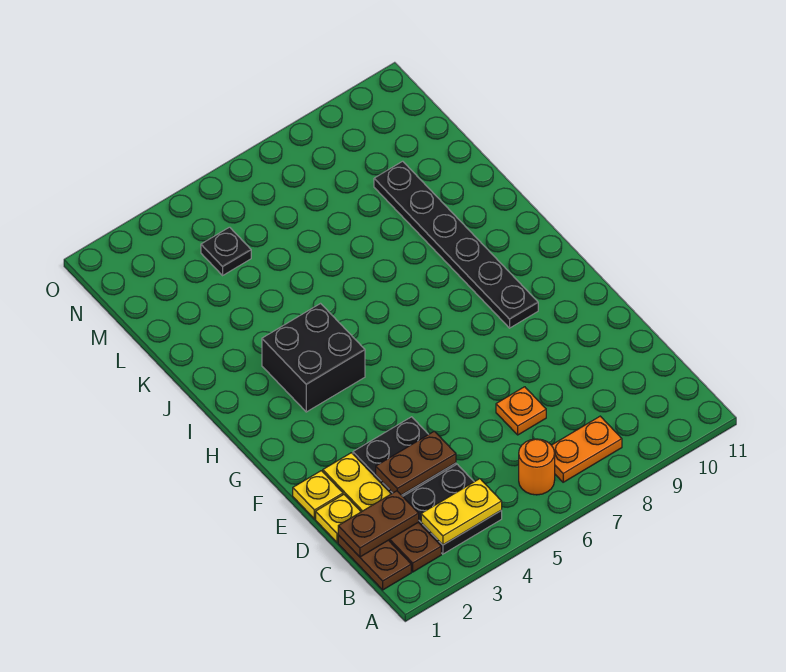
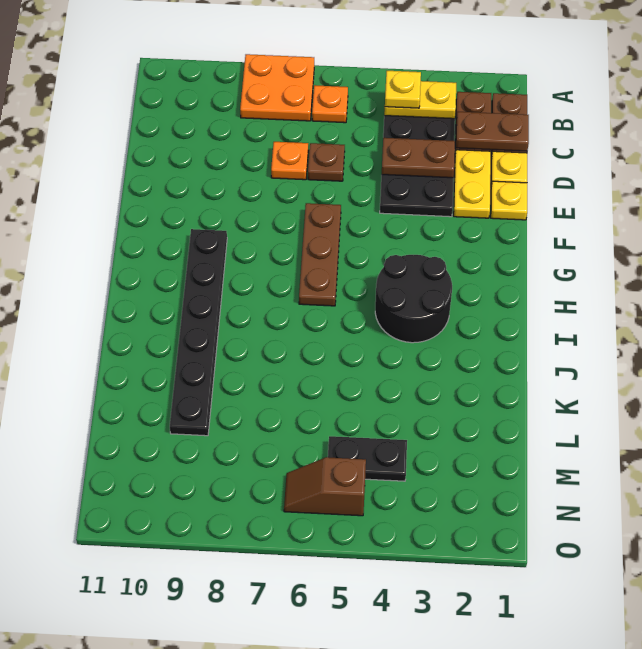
none -> yellow 1x1 plate [385,71,421,108]
orange 1x1 round brick [519,439,555,495] -> orange 1x1 plate [312,85,348,123]
orange 1x2 plate [551,416,622,482] -> orange 2x2 plate [240,54,314,121]
none -> brown 1x1 plate [308,143,345,181]
none -> brown 1x3 plate [299,203,341,306]
black 2x2 brick [262,304,365,412] -> black 2x2 round brick [375,255,452,343]
black 1x1 plate [201,227,251,275] -> black 1x2 plate [328,436,407,481]
none -> brown 1x2 slope [284,457,366,516]

